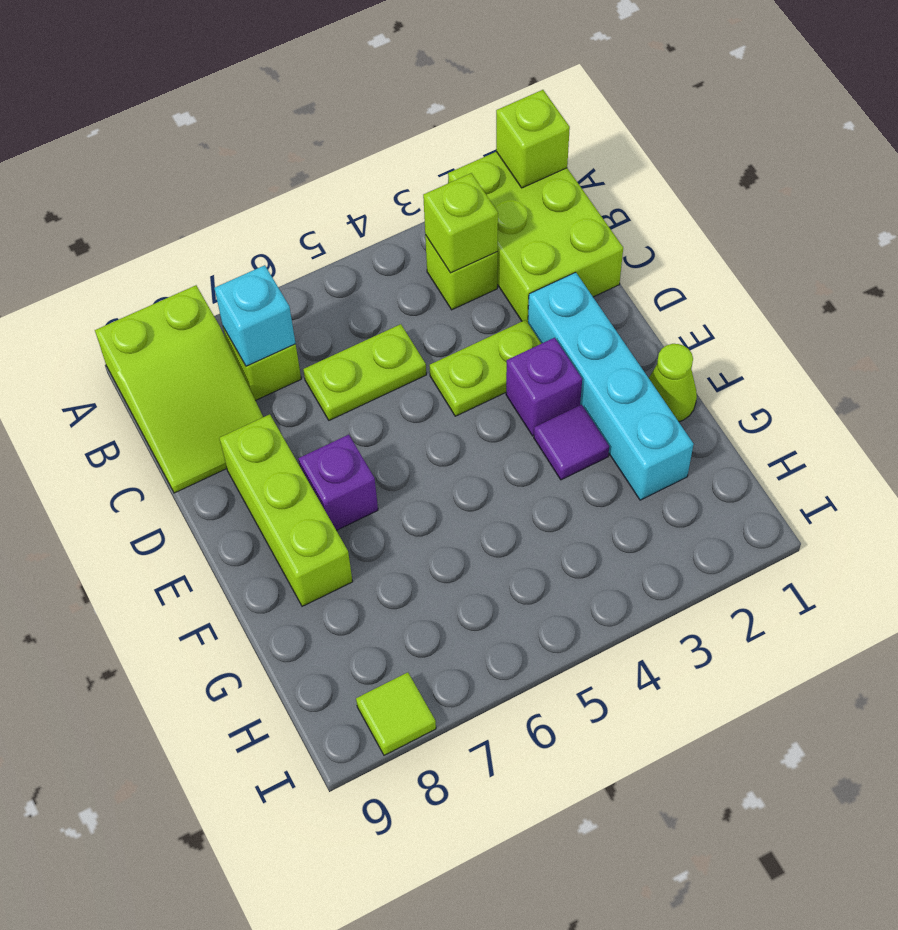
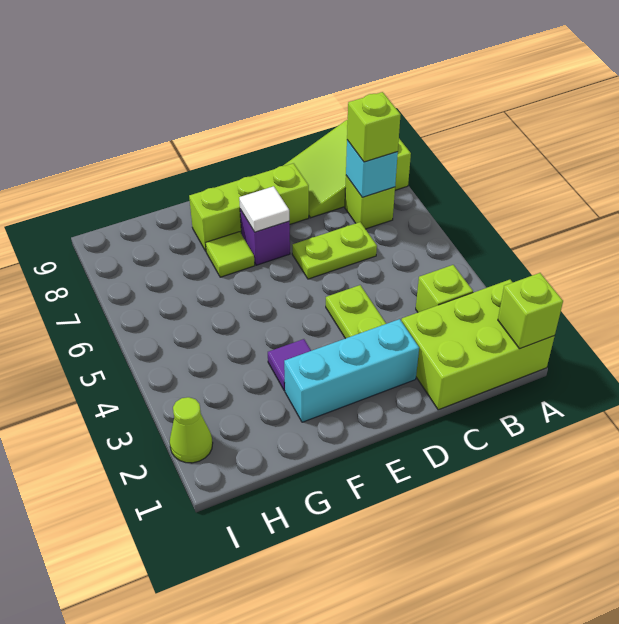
lime 1x1 brick [423,173,498,273] -> lime 1x1 brick moved to [347,92,401,162]
lime 1x2 plate [303,324,426,420] -> lime 1x2 plate turned to [292,222,377,279]
cyan 1x4 brick [528,272,694,500] -> cyan 1x3 brick [284,319,419,422]
purple 1x1 brick [506,338,582,436] -> none
none -> white 1x1 tile [239,186,289,232]
lime 1x1 cone [649,344,697,422] -> lime 1x1 cone moved to [170,397,213,463]
lime 1x1 tile [356,672,436,755] -> lime 1x1 tile moved to [206,232,255,277]

